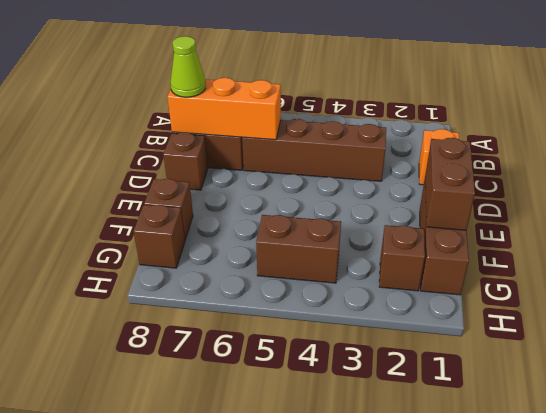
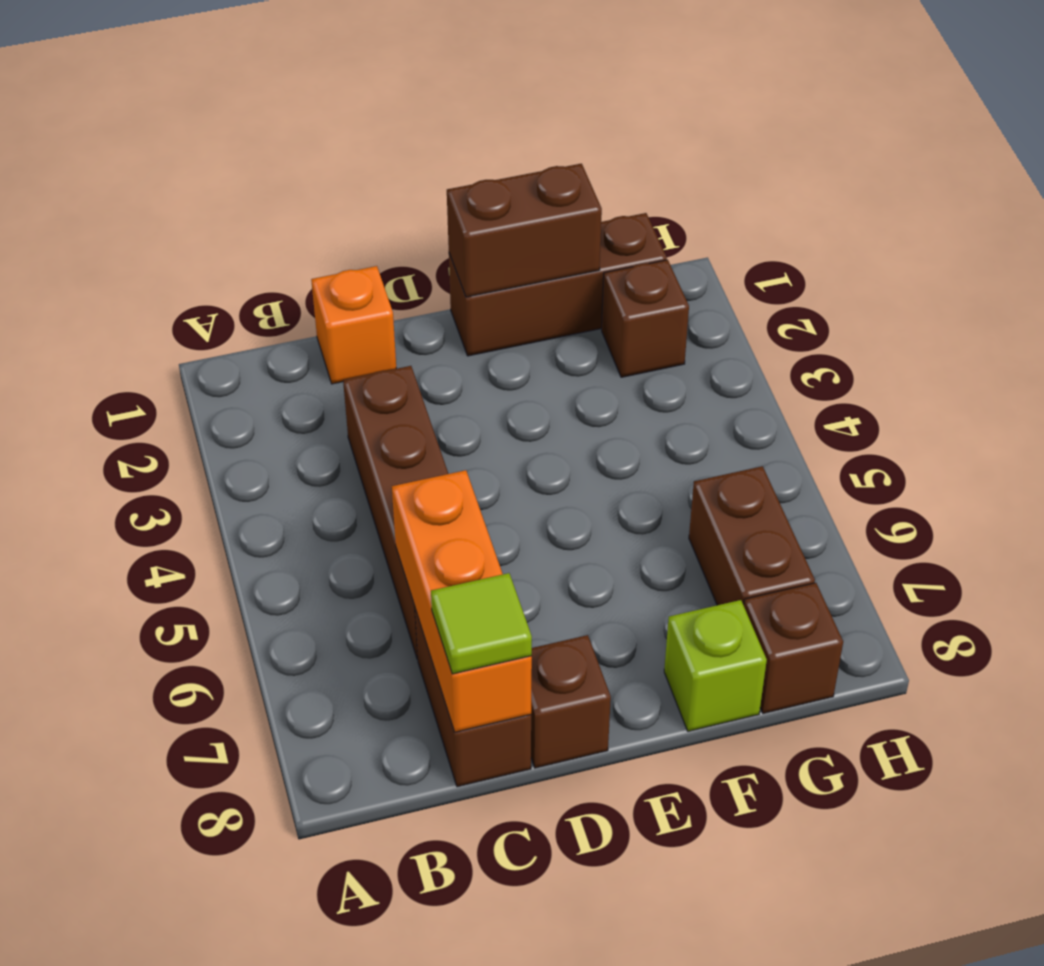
lime 1x1 cone [170,36,206,97] -> lime 1x1 tile [431,573,532,674]
brown 1x1 brick [144,179,193,240] -> lime 1x1 brick [664,600,767,731]
brown 1x2 brick [256,215,341,283] -> brown 1x2 brick moved to [689,466,815,605]

